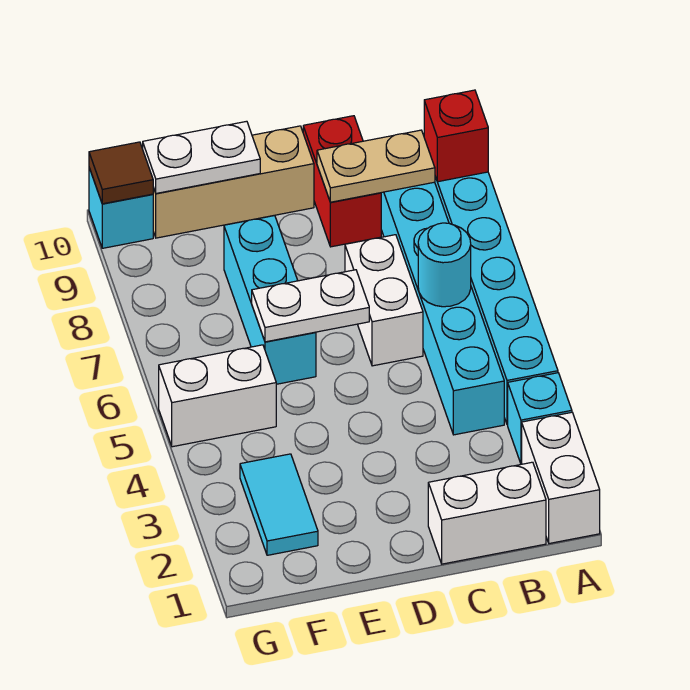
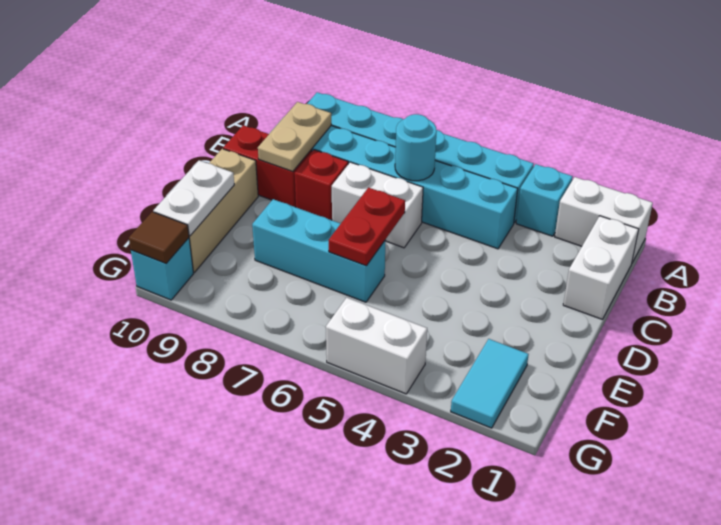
red 1x1 brick [424,90,488,182] -> red 1x1 brick moved to [295,150,348,220]
white 1x2 plate [252,270,369,342] -> red 1x2 plate [329,188,405,266]
cyan 1x2 tile [240,454,318,555] -> cyan 1x2 tile turned to [451,339,529,428]
white 1x2 brick [159,345,276,447] -> white 1x2 brick turned to [326,298,427,394]

